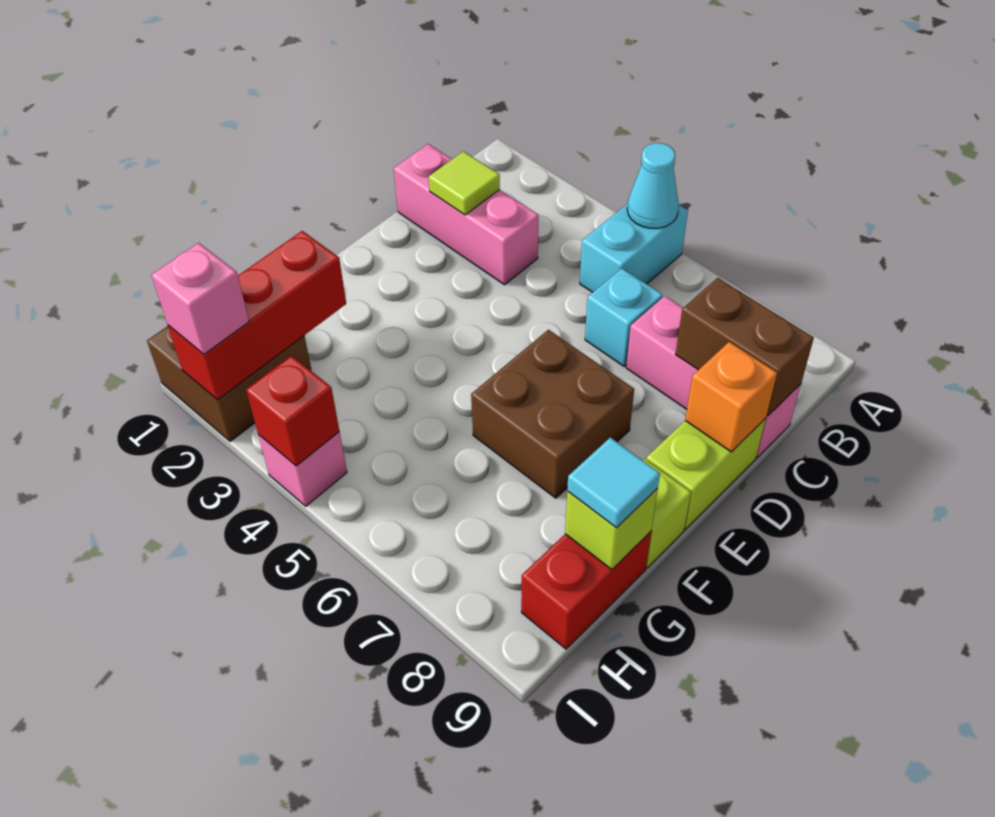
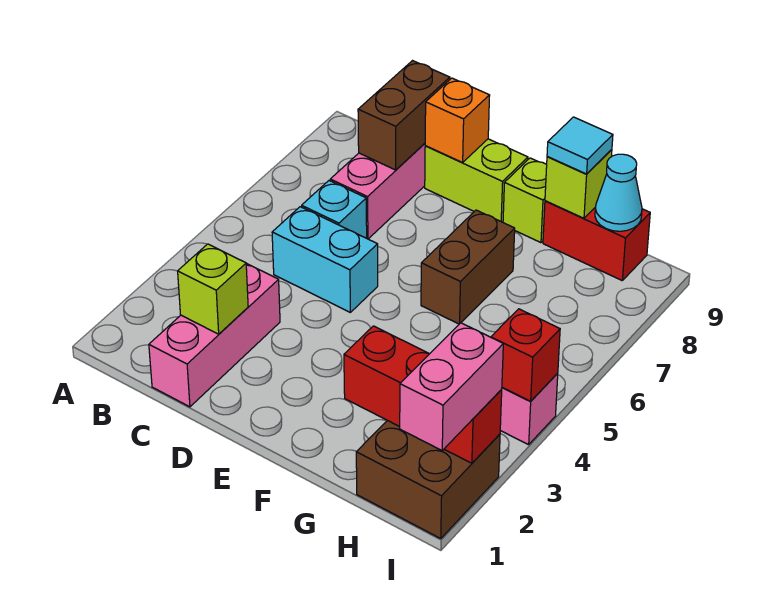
cyan 1x2 brick [580,204,688,292] -> cyan 1x2 brick moved to [272,207,378,312]
cyan 1x1 cone [627,143,679,228] -> cyan 1x1 cone moved to [595,154,642,231]
lime 1x1 tile [429,151,500,215] -> lime 1x1 brick [178,244,248,334]
brown 2x2 brick [471,330,634,498] -> brown 1x2 brick [421,210,515,324]
pink 1x1 brick [151,243,249,354] -> pink 1x2 brick [400,323,503,450]

